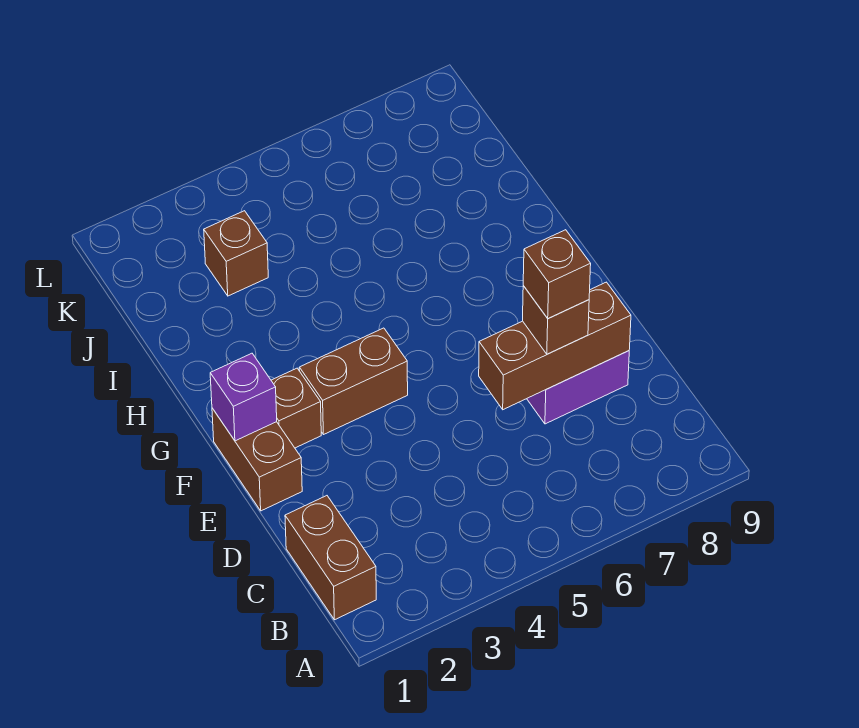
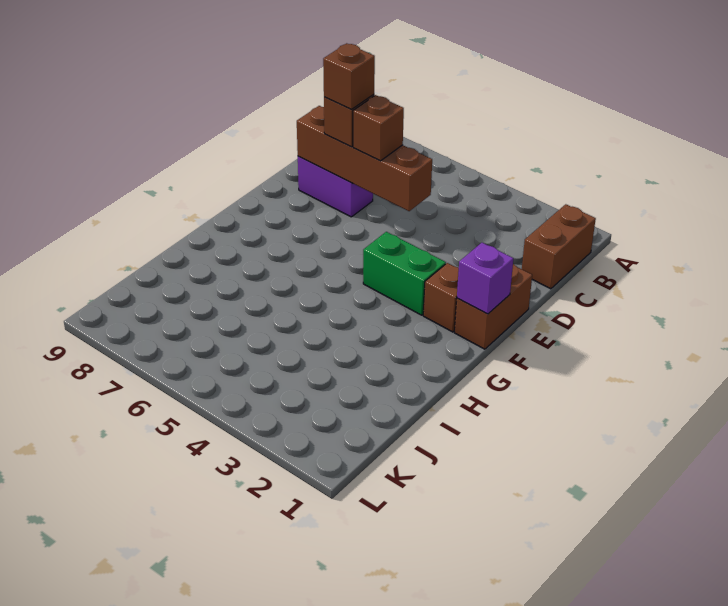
brown 1x3 brick [479,282,631,410] -> brown 1x4 brick [297,106,432,211]
brown 1x2 brick [299,328,408,435] -> green 1x2 brick [363,232,446,315]
brown 1x1 brick [204,211,268,296] -> brown 1x1 brick moved to [353,95,404,161]

